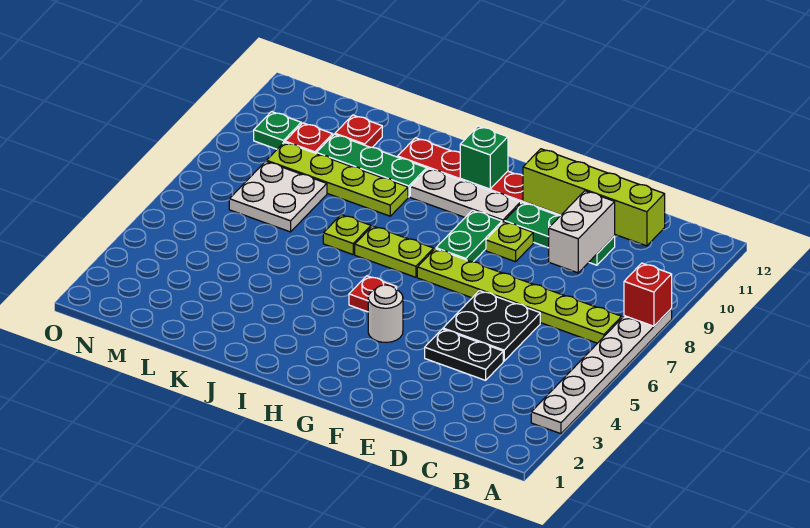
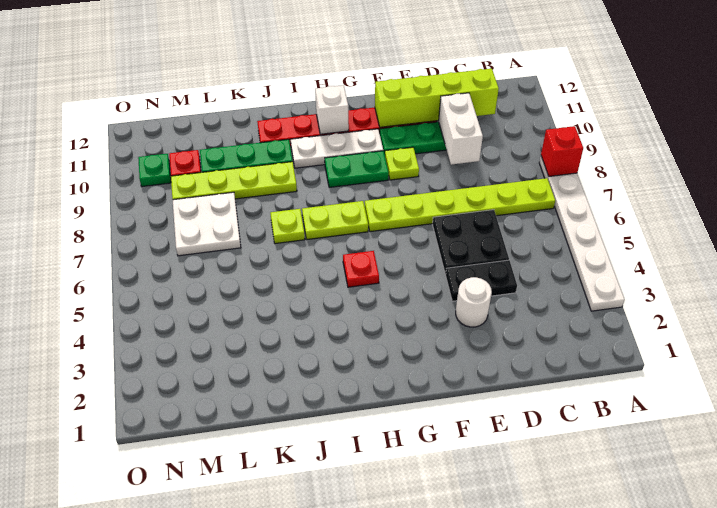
white 1x1 round brick [368,285,403,342] -> white 1x1 round brick moved to [456,277,492,327]
green 1x2 plate [436,210,502,262] -> green 1x2 plate turned to [325,151,389,187]
green 1x1 brick [460,126,508,189] -> white 1x1 brick [315,85,349,134]
red 1x1 plate [335,115,382,147] -> none

